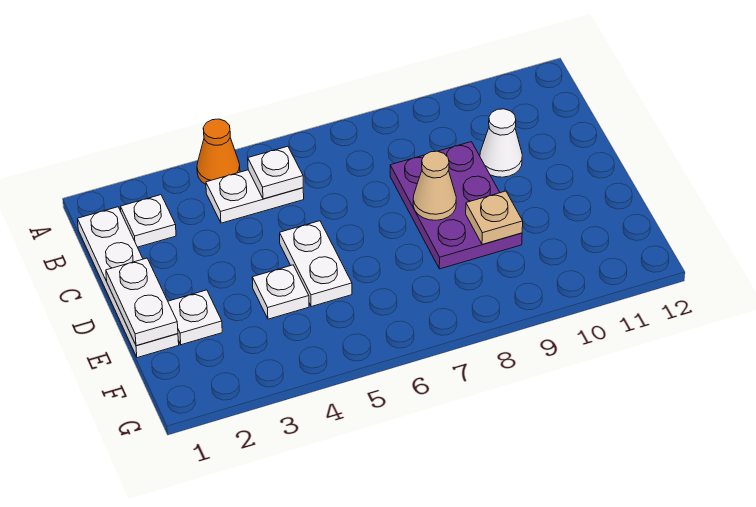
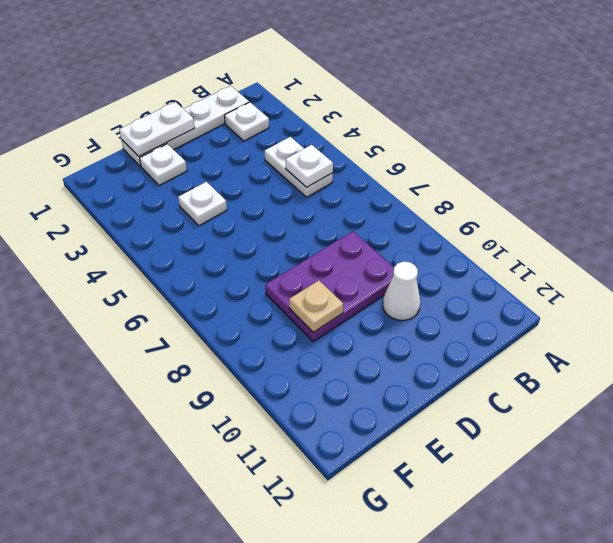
orange 1x1 cone [197,119,240,184] -> none
white 1x2 plate [280,221,352,307] -> none
tan 1x1 cone [413,151,456,220] -> none

